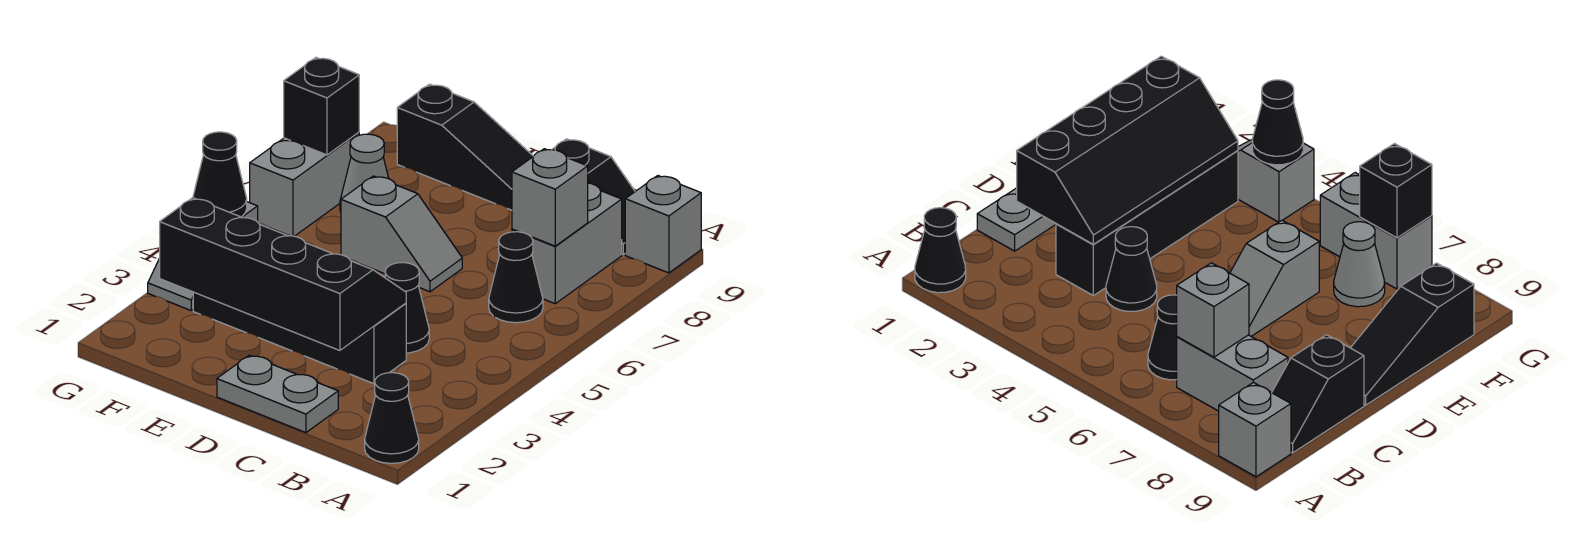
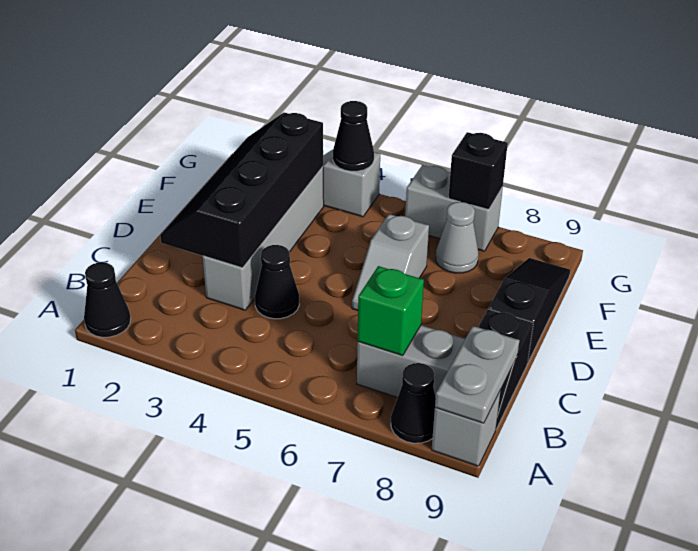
black 1x1 cone [489,232,543,323] -> black 1x1 cone moved to [391,363,436,443]
grey 1x1 brick [512,149,588,246] -> green 1x1 brick [358,266,424,356]
grey 1x2 plate [217,355,338,433] -> grey 1x2 plate moved to [435,326,520,423]
black 2x4 slope [160,198,406,351] -> black 2x4 slope turned to [160,113,323,268]
black 1x4 brick [193,292,406,384] -> grey 1x4 brick [203,167,324,310]
black 1x3 slope [397,84,533,210] -> black 1x3 slope turned to [489,258,570,362]

